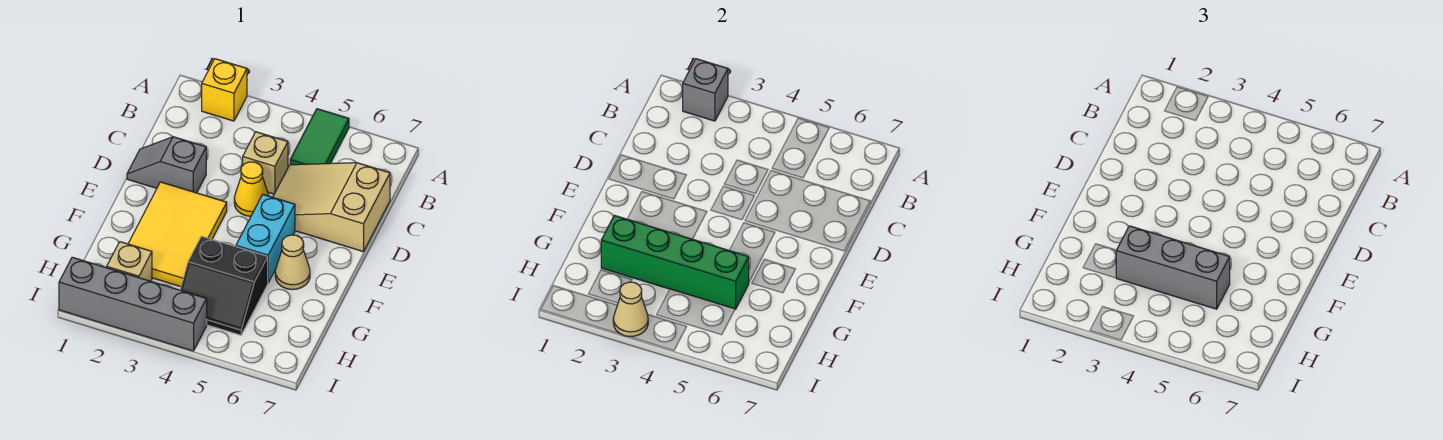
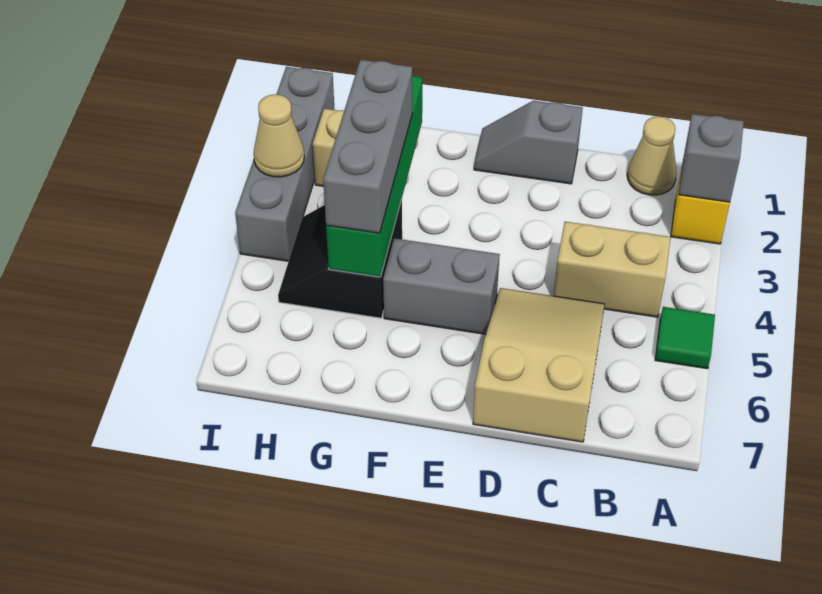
green 1x2 tile [290,109,349,165] -> green 1x1 tile [655,307,715,369]
tan 1x1 brick [243,132,288,194] -> tan 1x2 brick [554,222,671,317]
grey 1x2 slope [127,137,206,193] -> grey 1x2 slope turned to [474,101,583,184]
yellow 1x1 cone [234,162,269,216] -> none
yellow 2x3 tile [128,182,227,287] -> none
cyan 1x2 brick [236,195,295,283] -> grey 1x2 brick [383,238,500,334]
tan 1x1 cone [275,235,310,290] -> tan 1x1 cone moved to [627,116,677,195]

